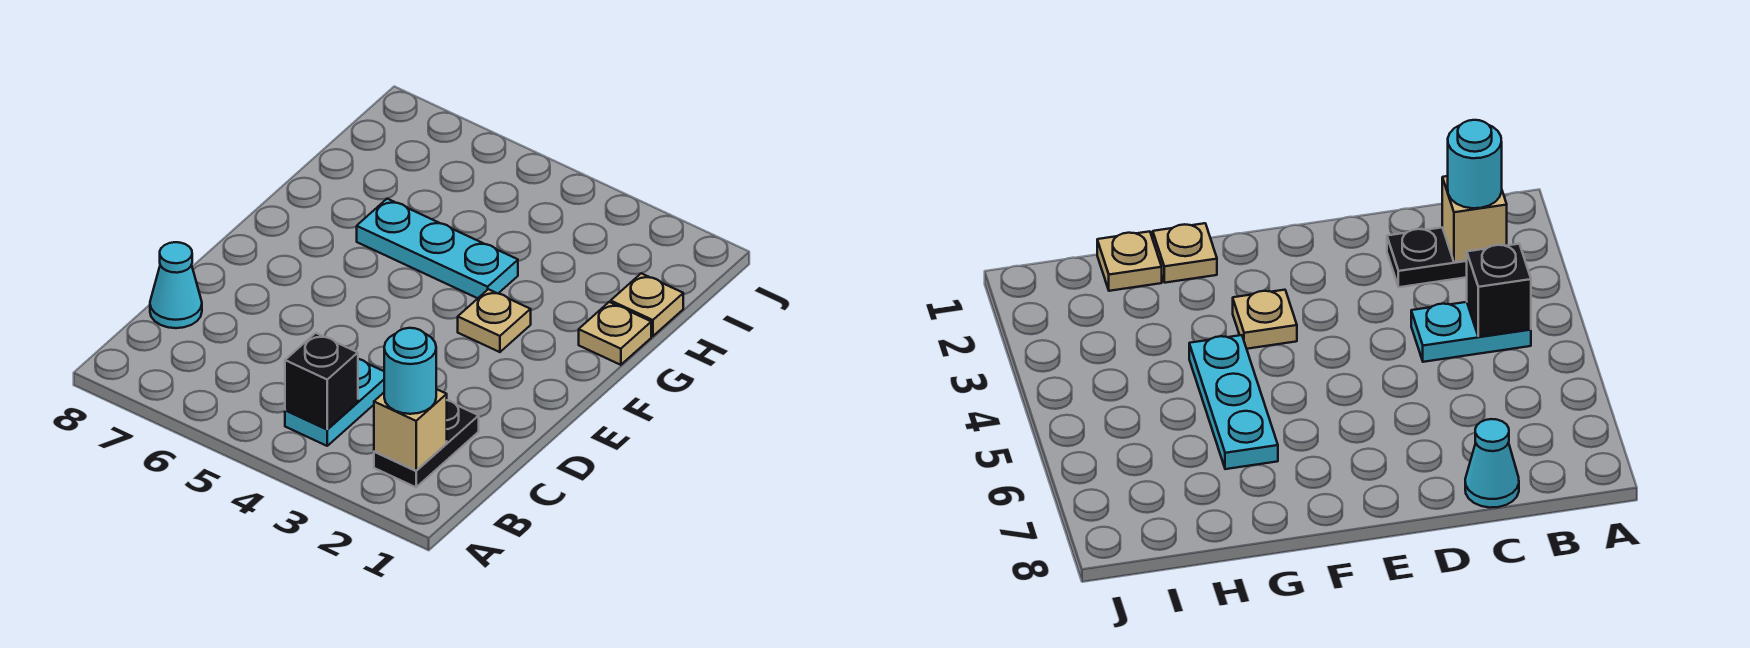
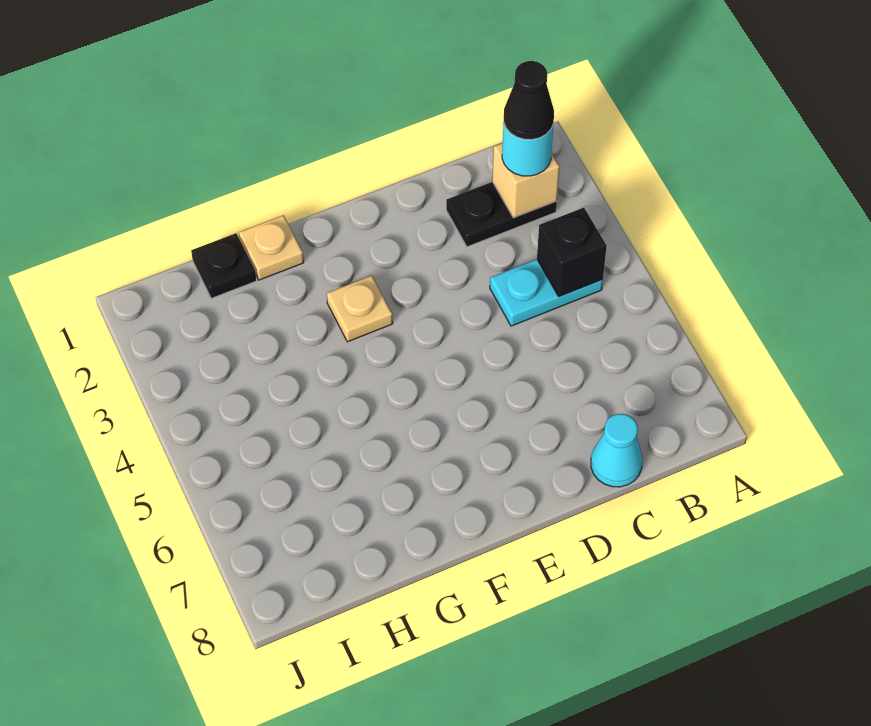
none -> black 1x1 cone [504,61,554,140]
cyan 1x3 plate [357,199,518,298] -> none
tan 1x1 plate [611,273,683,336] -> black 1x1 plate [191,233,256,298]

